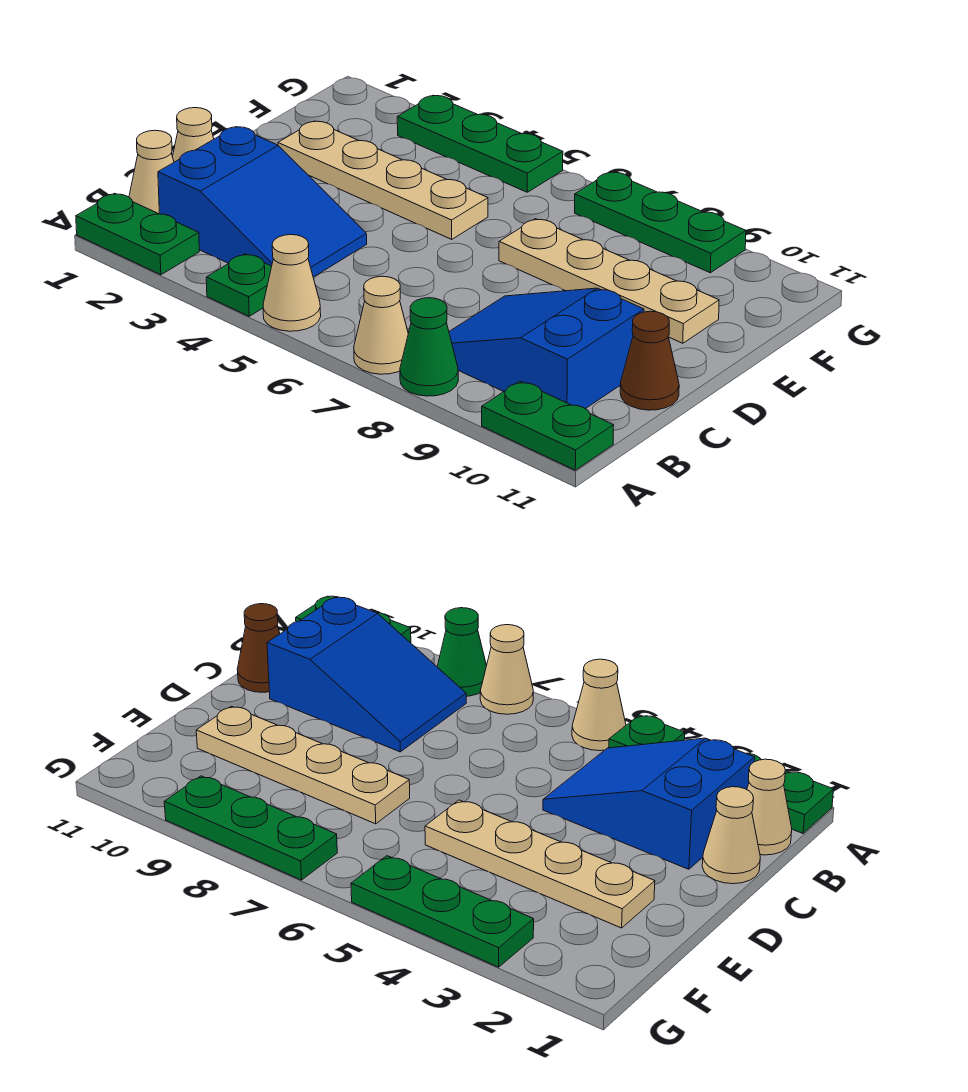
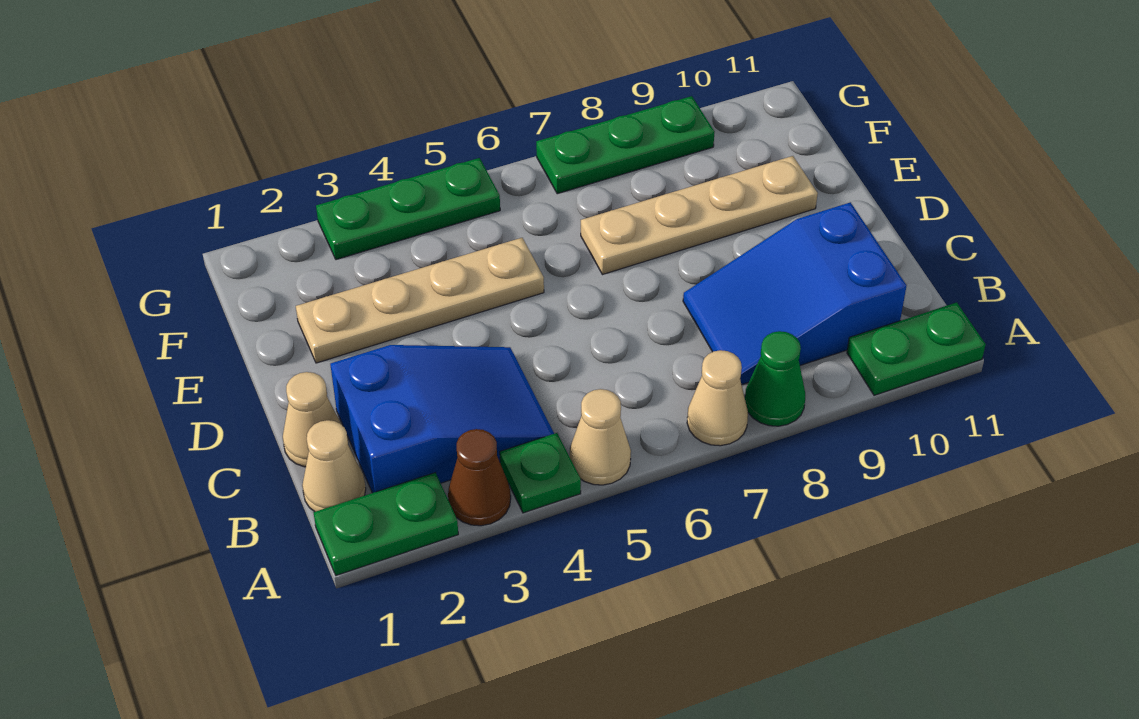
brown 1x1 cone [620,311,679,410] -> brown 1x1 cone moved to [448,429,511,526]

